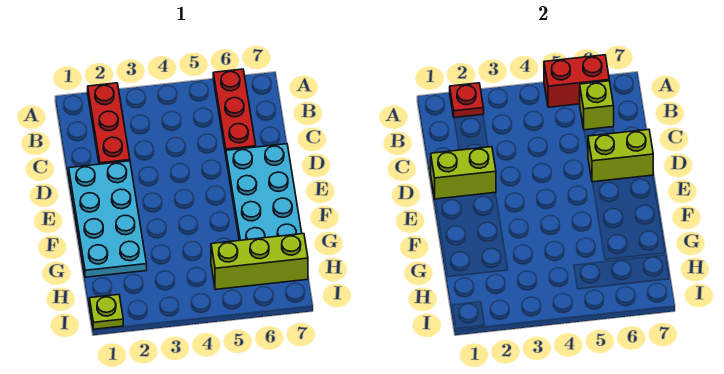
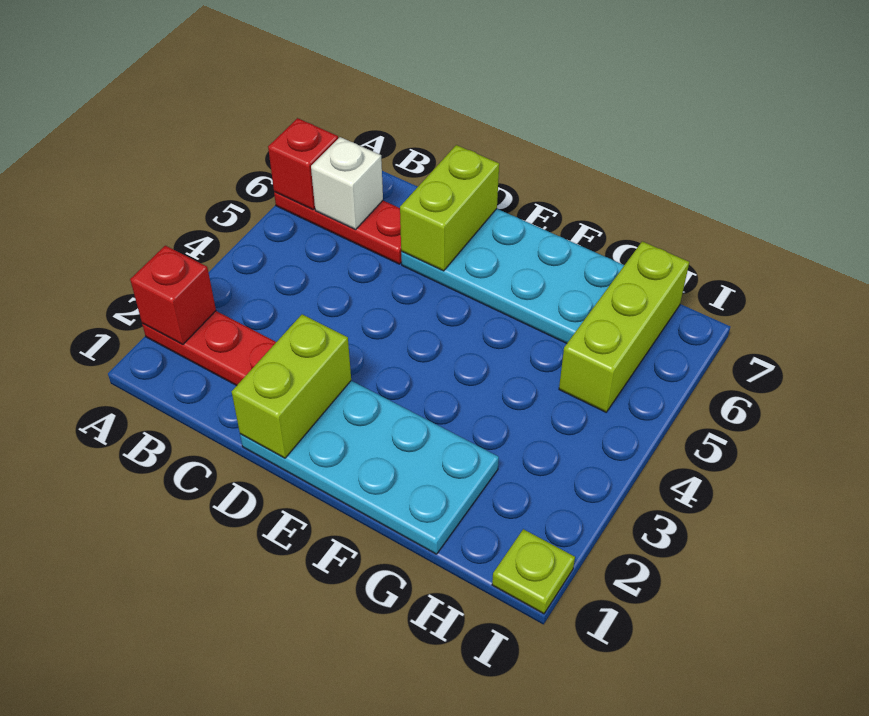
red 1x1 plate [450,83,484,118] -> red 1x1 brick [130,246,216,344]
red 1x2 brick [544,55,609,107] -> red 1x1 brick [268,118,338,210]
lime 1x1 brick [580,81,614,130] -> white 1x1 brick [311,137,383,230]

